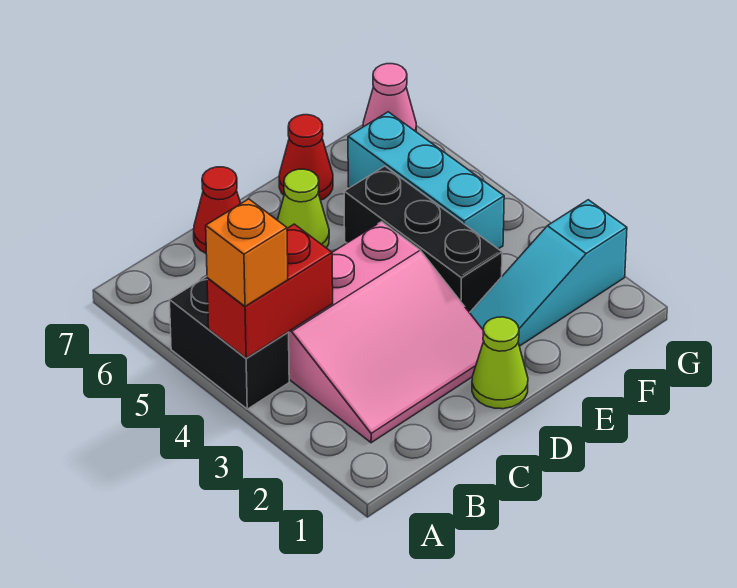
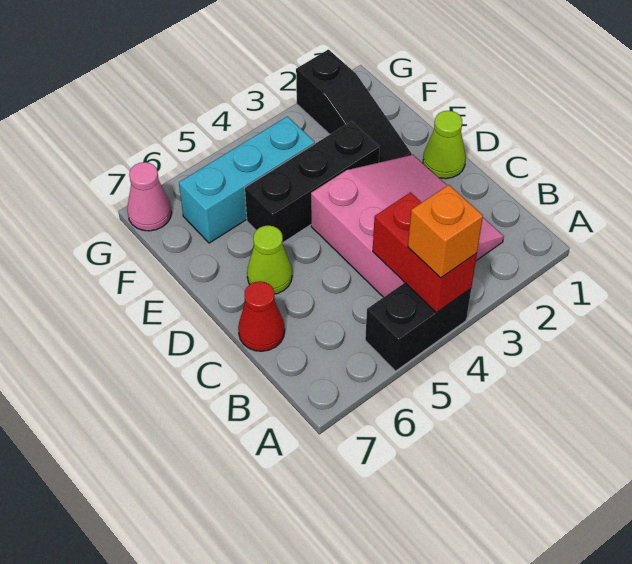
cyan 1x3 slope [470,200,627,346] -> black 1x3 slope [296,50,412,162]
red 1x1 cone [279,115,333,200] -> none

